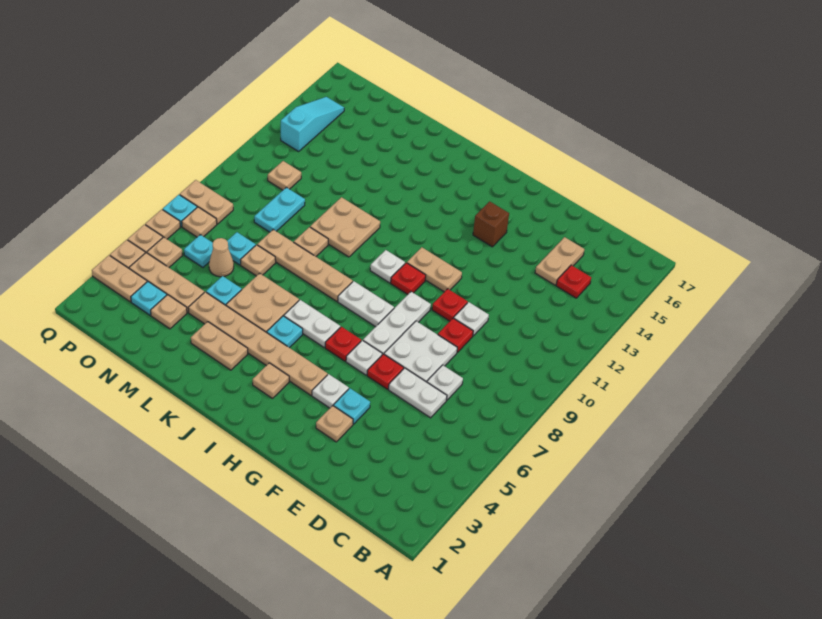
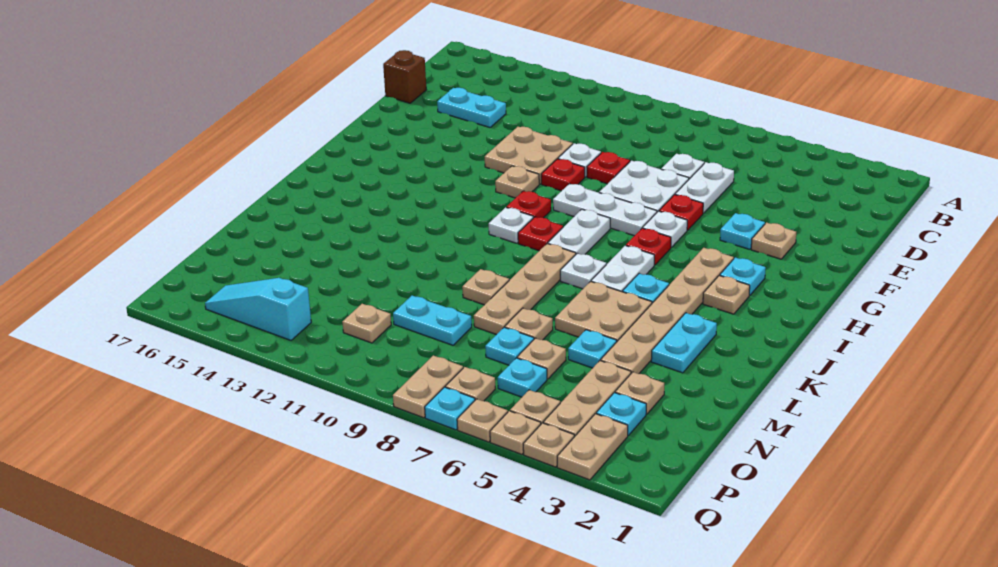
red 1x1 plate [556,265,591,298] -> red 1x1 plate moved to [518,217,563,251]
tan 1x2 plate [535,237,584,285] -> cyan 1x2 plate [437,88,506,127]
white 1x1 plate [312,374,349,408] -> white 1x1 plate moved to [560,253,606,289]
tan 1x2 plate [407,247,462,292] -> tan 1x1 plate [495,166,539,198]
brown 1x1 brick [473,201,509,247] -> brown 1x1 brick moved to [383,50,426,103]
none -> cyan 1x1 plate [720,257,766,295]
tan 1x2 plate [191,322,248,370] -> cyan 1x2 plate [651,313,717,373]
tan 2x2 plate [310,197,380,257] -> tan 2x2 plate moved to [485,127,573,184]
tan 1x1 cone [209,238,234,277] -> tan 1x1 plate [517,338,566,379]

